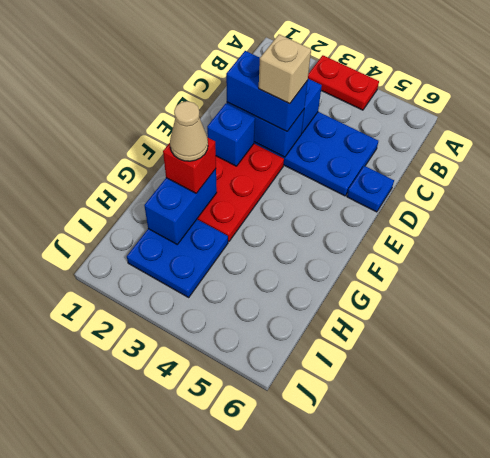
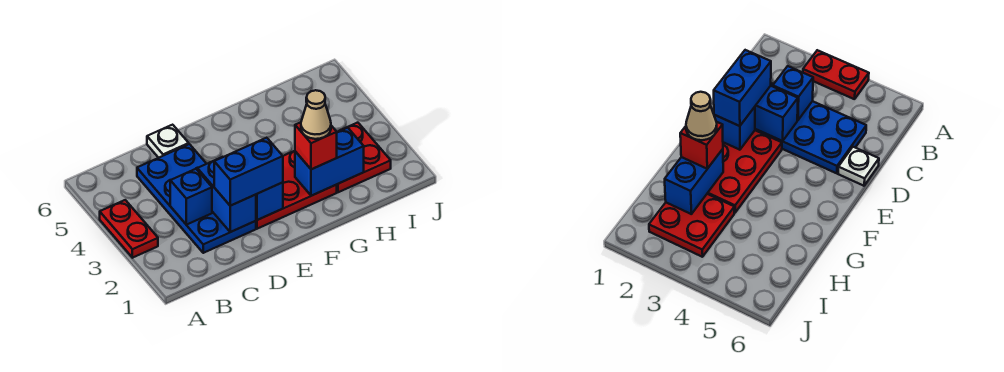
blue 1x2 brick [226,51,308,131] -> blue 1x2 brick turned to [214,138,283,206]
tan 1x1 brick [259,34,311,104] -> none
blue 1x1 plate [347,166,394,212] -> white 1x1 plate [147,125,189,158]
blue 2x2 plate [127,220,228,297] -> red 2x2 plate [337,123,391,192]

